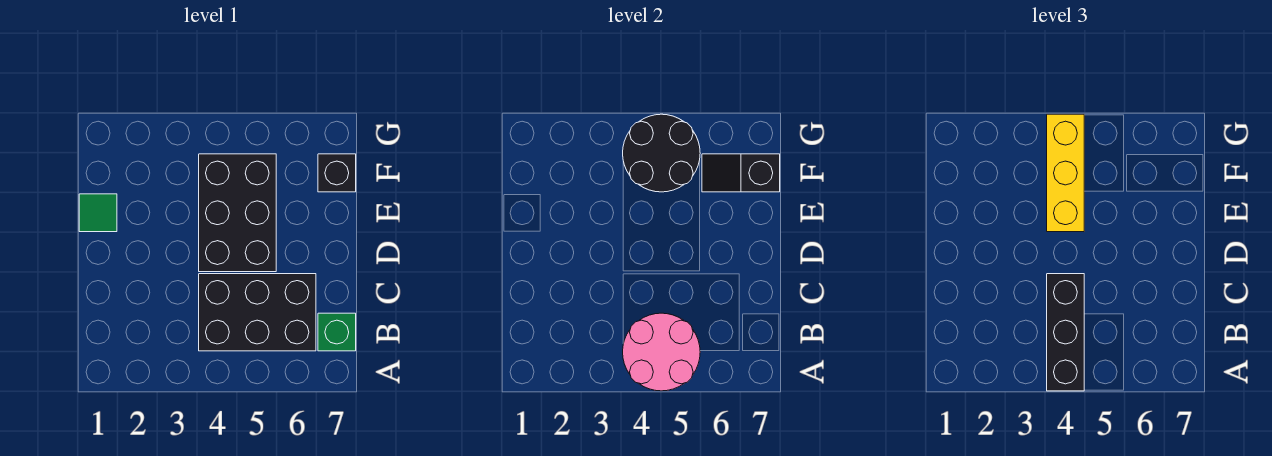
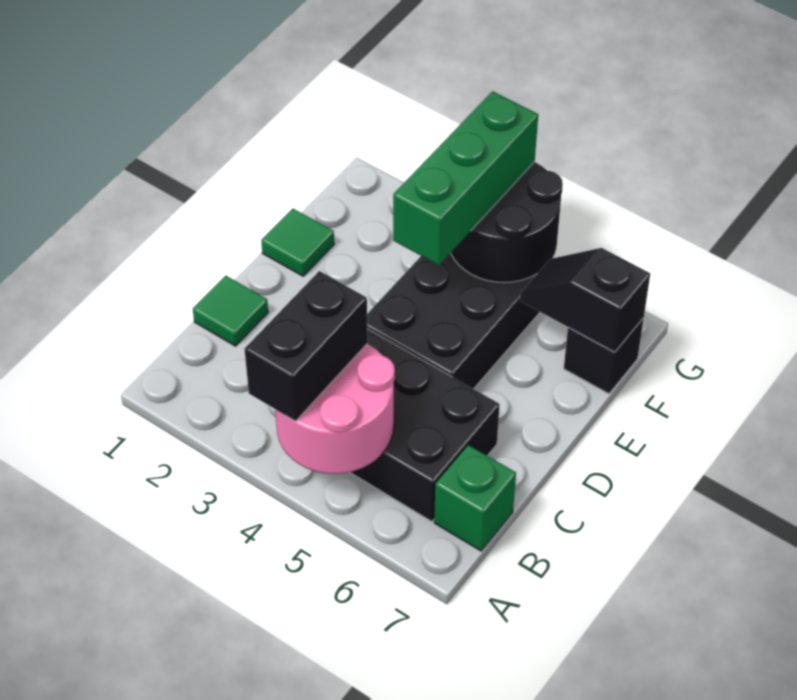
black 1x3 brick [1047,274,1084,391] -> black 1x2 brick [245,271,368,421]
none -> green 1x1 tile [193,276,268,346]
yellow 1x3 brick [1047,114,1084,232] -> green 1x3 brick [393,91,538,265]

